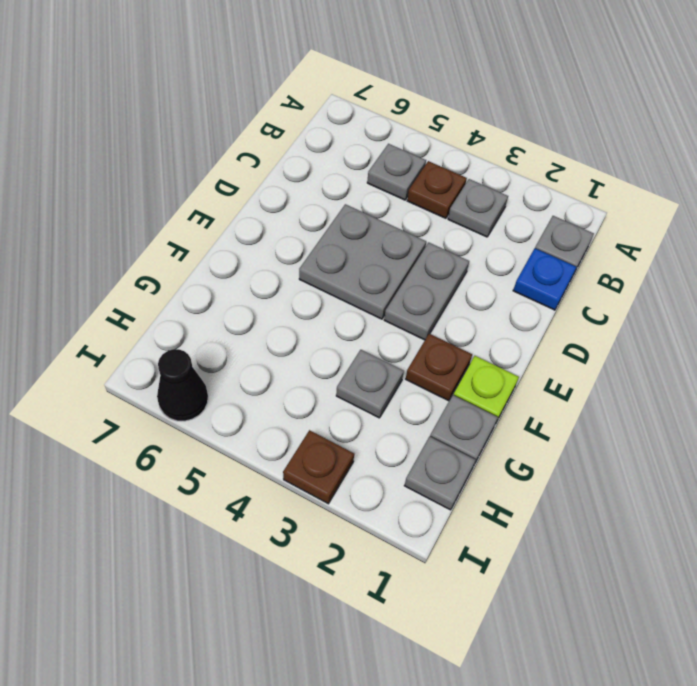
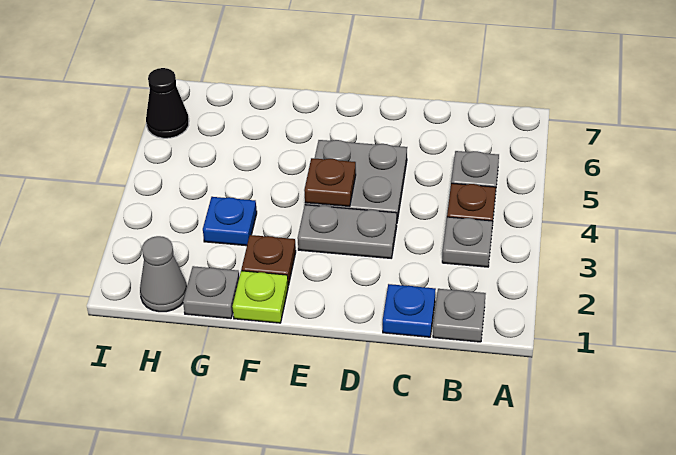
grey 1x1 plate [336,350,404,418] -> blue 1x1 plate [203,197,257,246]
grey 1x1 plate [404,437,476,510] -> grey 1x1 cone [140,236,187,312]
brown 1x1 plate [283,430,354,504] -> brown 1x1 plate moved to [304,158,356,207]

